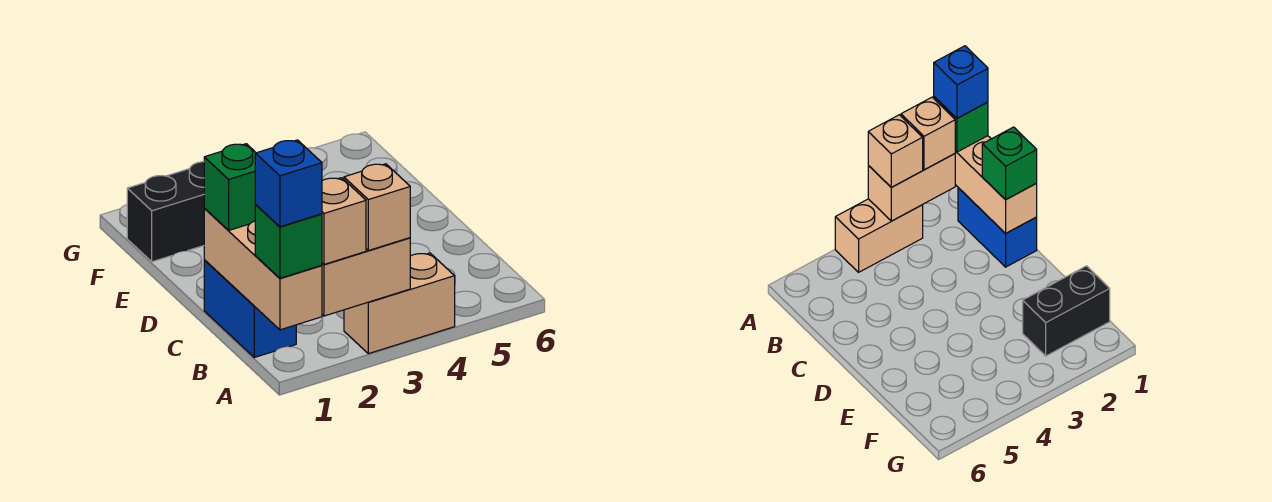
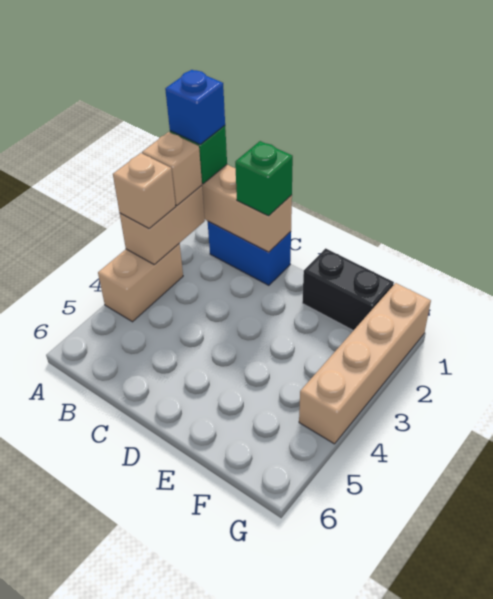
black 1x2 brick [127,162,205,262] -> black 1x2 brick turned to [302,248,394,331]
none -> tan 1x4 brick [299,283,431,444]

